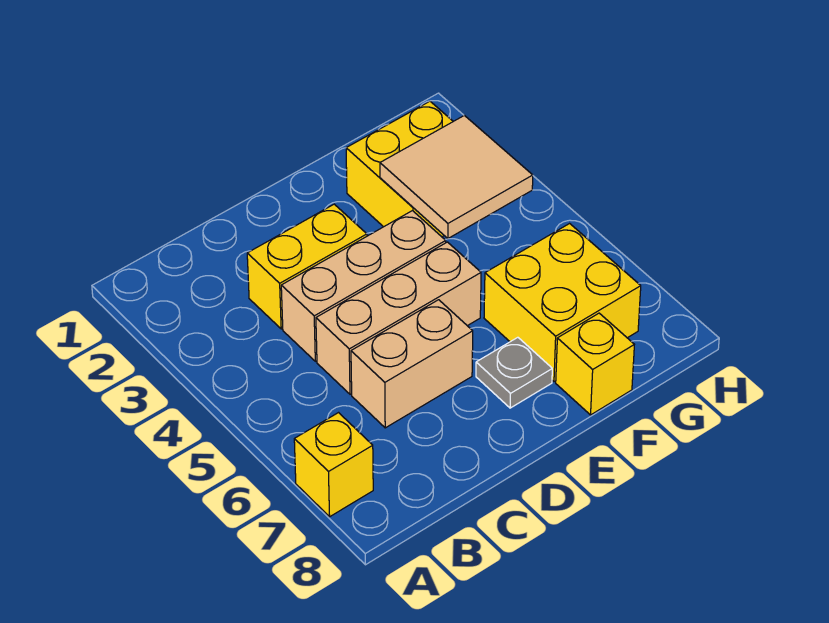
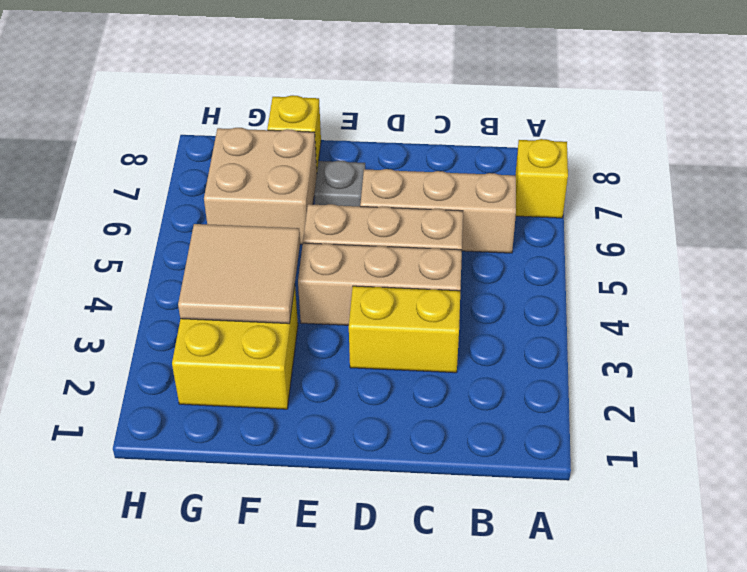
tan 1x2 brick [351,300,473,428] -> tan 1x3 brick [360,169,516,253]
yellow 2x2 brick [484,224,641,382] -> tan 2x2 brick [204,128,317,244]

